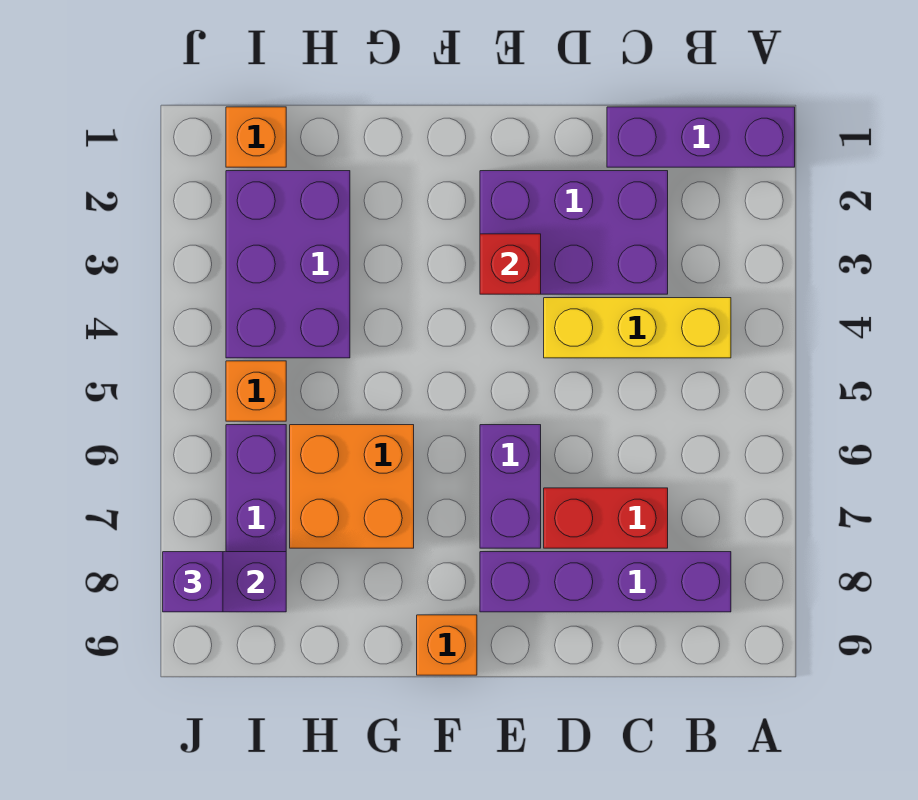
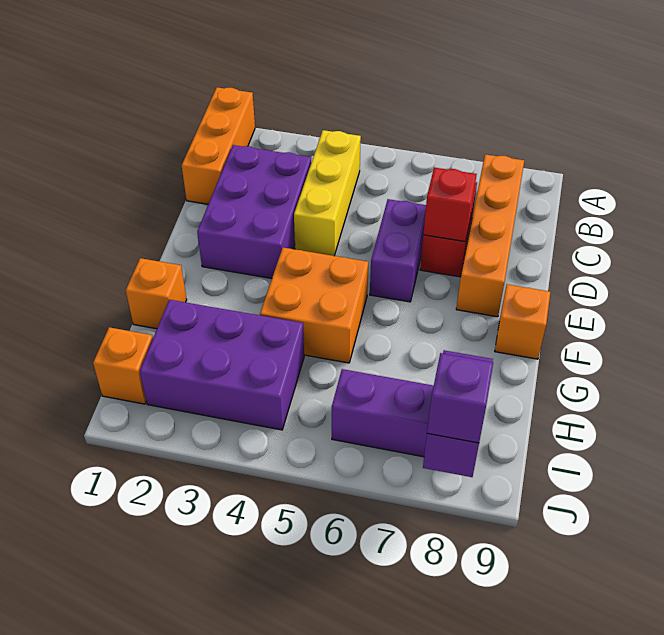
purple 1x3 brick [607,107,795,167] -> orange 1x3 brick [182,87,255,204]
purple 1x4 brick [480,552,731,612] -> orange 1x4 brick [456,154,524,317]
red 1x1 brick [480,234,541,294] -> red 1x1 brick moved to [423,167,477,241]
purple 1x2 brick [480,425,541,548] -> purple 1x2 brick turned to [370,199,426,302]
orange 2x2 brick [290,425,414,548] -> orange 2x2 brick moved to [260,248,368,363]
orange 1x1 brick [226,361,286,421] -> orange 1x1 brick moved to [126,258,187,329]

